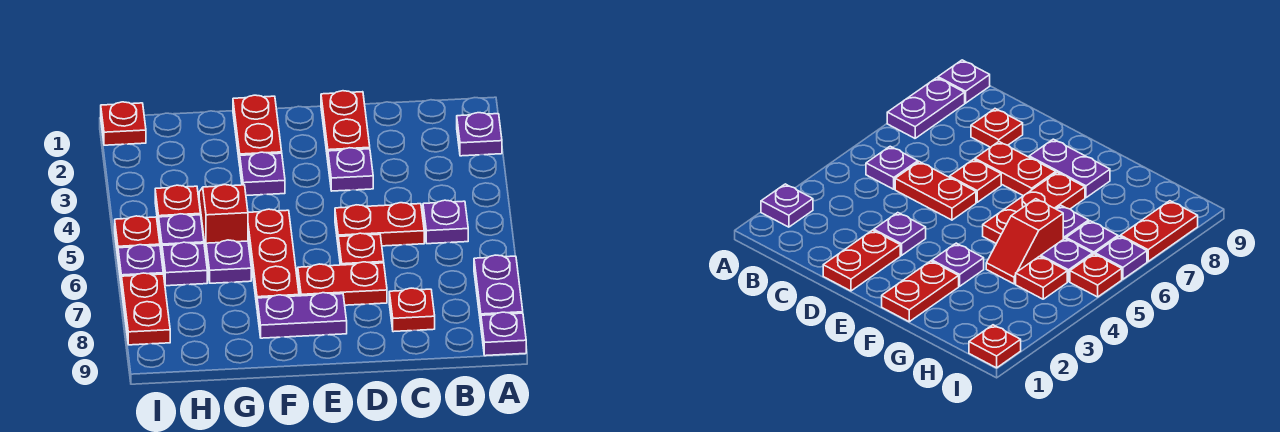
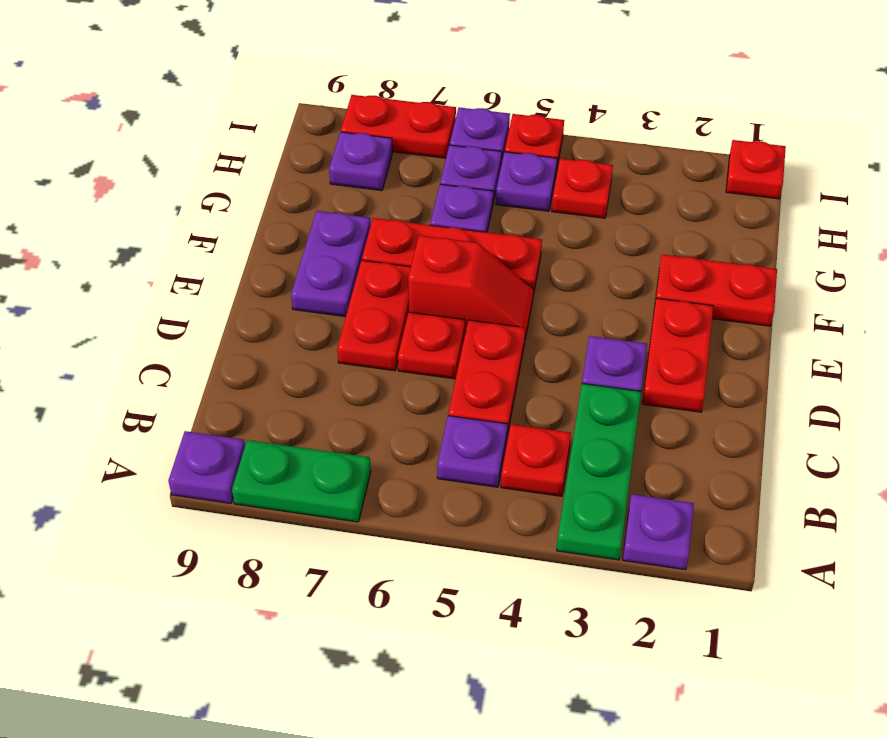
none -> green 1x3 plate [557,383,641,560]
purple 1x2 plate [474,255,523,324] -> green 1x2 plate [232,440,371,522]
red 1x1 plate [389,288,435,332] -> red 1x1 plate moved to [501,424,571,496]
red 1x2 plate [321,91,370,160] -> red 1x2 plate turned to [642,298,713,412]
purple 1x1 plate [240,152,285,196] -> purple 1x1 plate moved to [329,132,392,191]
red 1x2 slope [199,185,248,250] -> red 1x2 slope moved to [408,235,534,338]

